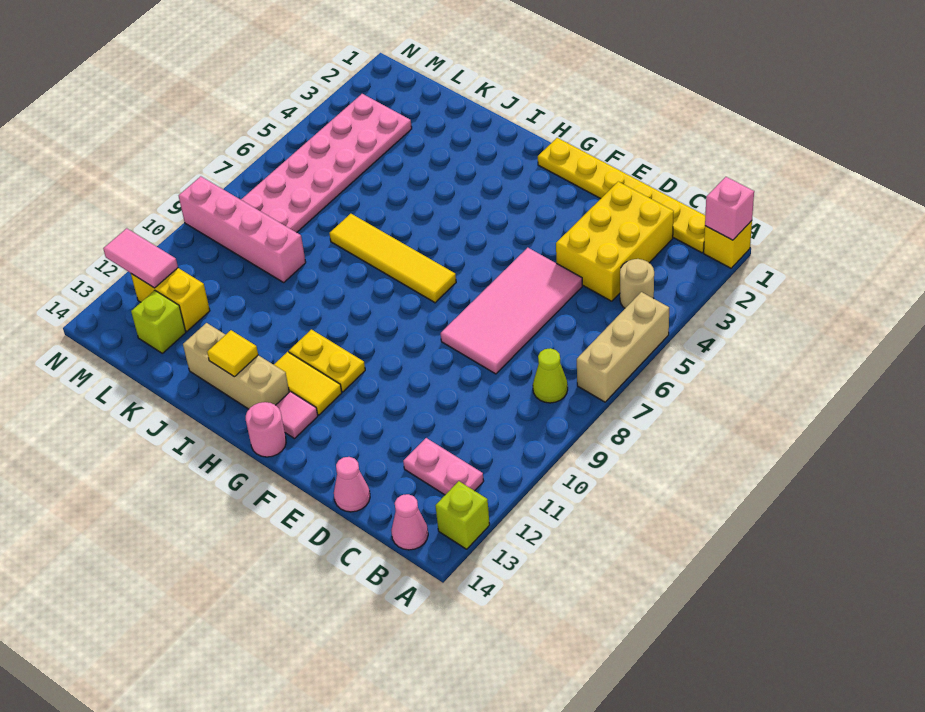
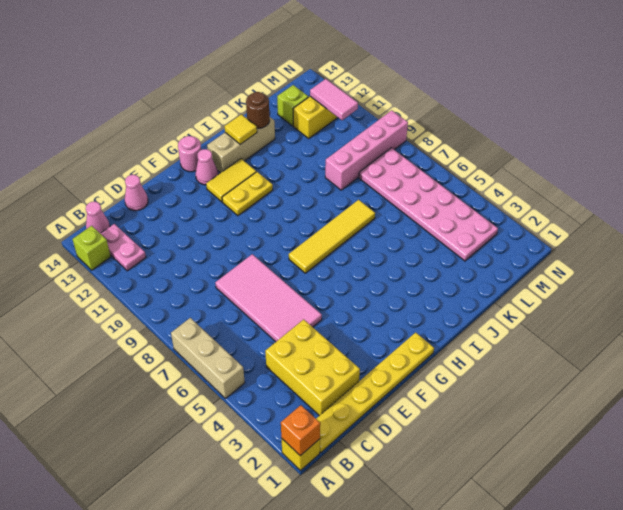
pink 1x1 brick [705,177,754,240] -> orange 1x1 brick [281,405,320,456]
tan 1x1 round brick [620,259,654,308] -> none
lime 1x1 cone [533,348,568,403] -> none
pink 1x2 plate [403,438,484,495] -> pink 1x2 plate turned to [101,224,146,271]
pink 1x1 tile [276,391,318,439] -> pink 1x1 cone [196,149,218,185]
none -> brown 1x1 round brick [246,92,270,128]
pink 1x2 tile [103,228,178,288] -> pink 1x2 tile turned to [310,79,358,120]

